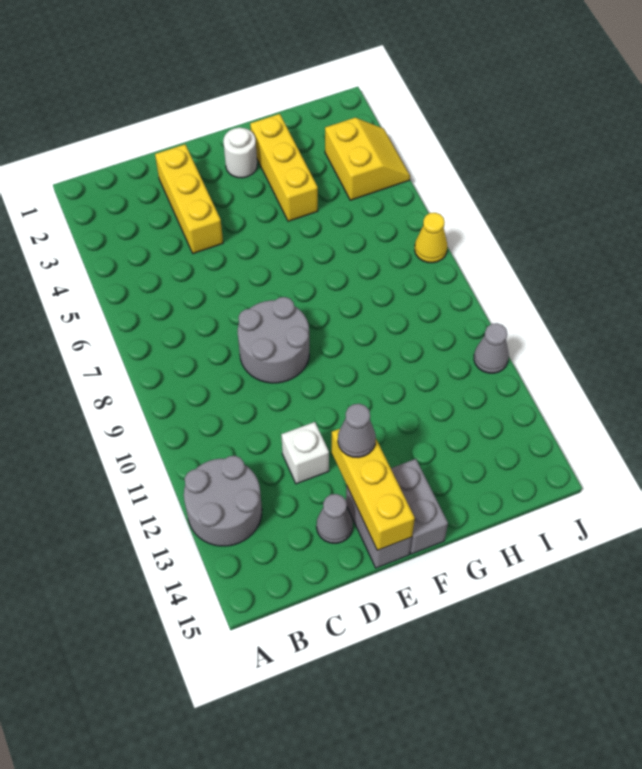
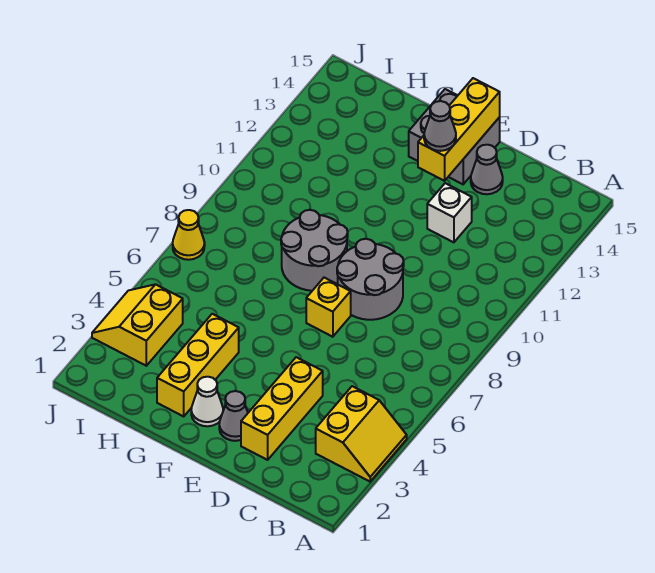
none -> yellow 2x2 slope [316,386,407,481]
grey 2x2 round brick [184,456,262,546] -> grey 2x2 round brick moved to [281,210,348,291]
none -> yellow 1x1 brick [306,278,351,337]
white 1x1 round brick [223,128,257,178] -> white 1x1 cone [191,377,223,426]
grey 1x1 cone [474,323,509,373] -> grey 1x1 cone moved to [219,391,248,441]

